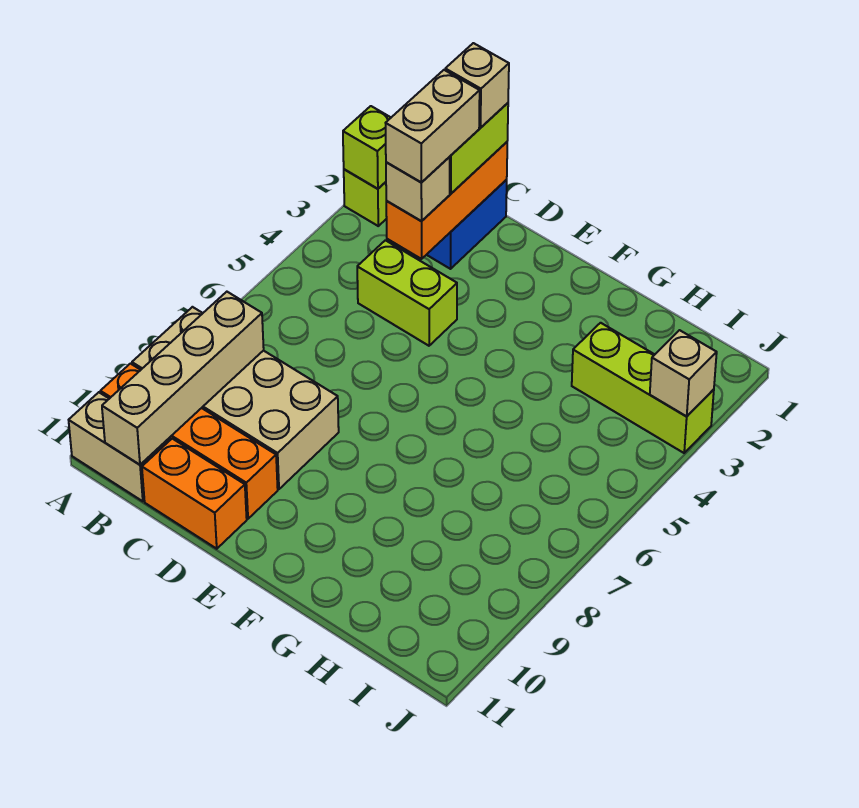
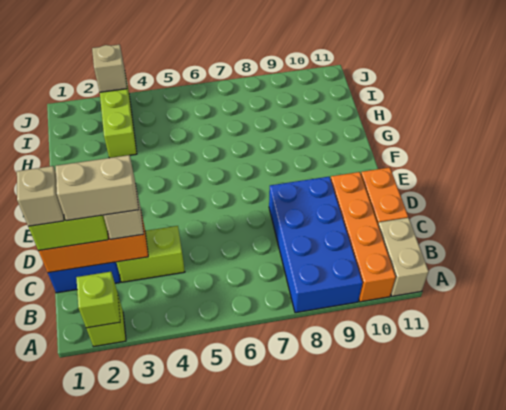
tan 2x4 brick [132,307,339,489] -> blue 2x4 brick [269,177,362,313]
tan 1x4 brick [102,292,264,465] -> none
lime 1x2 brick [357,240,457,346] -> lime 1x2 brick turned to [116,226,185,282]

